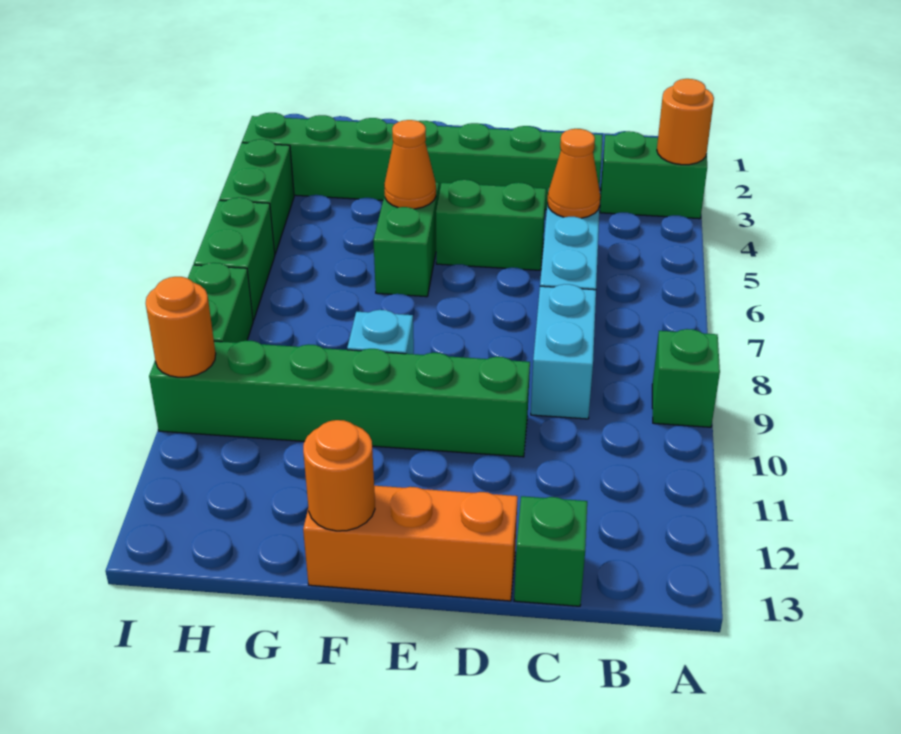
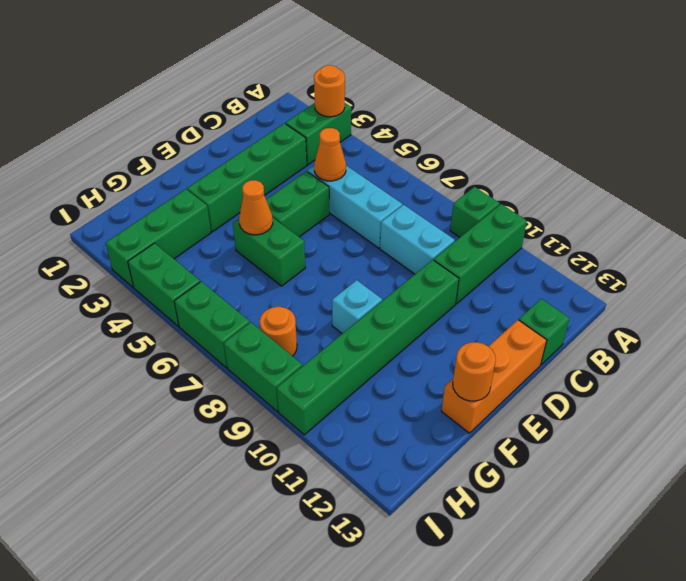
none -> green 1x3 brick [434,204,527,304]
orange 1x1 round brick [146,277,216,377] -> orange 1x1 round brick moved to [260,307,297,356]

